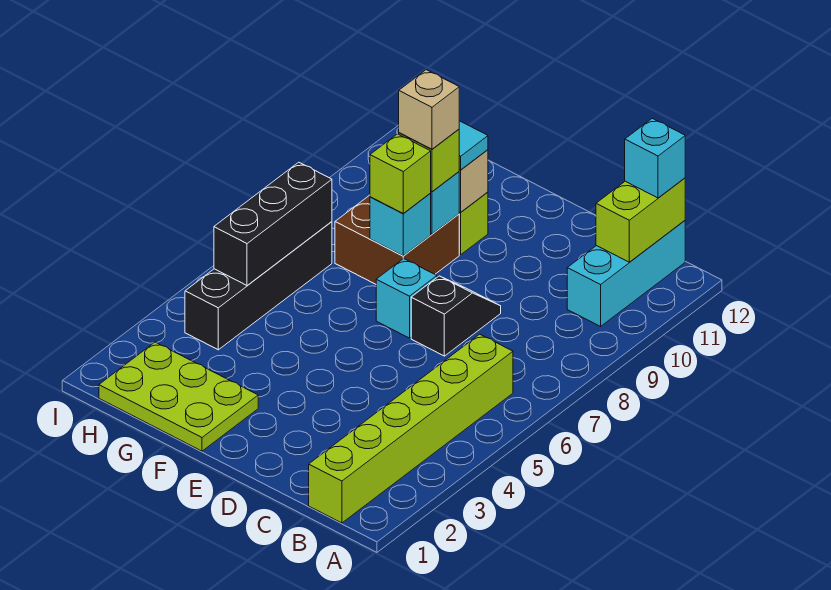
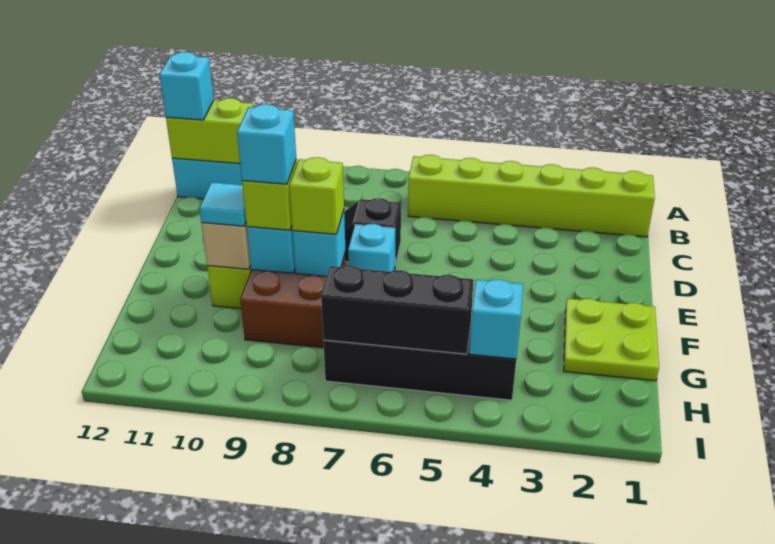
lime 2x3 plate [99,342,258,451] -> lime 2x2 plate [564,298,659,381]
tan 1x1 brick [399,70,459,149] -> cyan 1x1 brick [237,104,296,184]
none -> cyan 1x1 brick [469,279,523,359]

